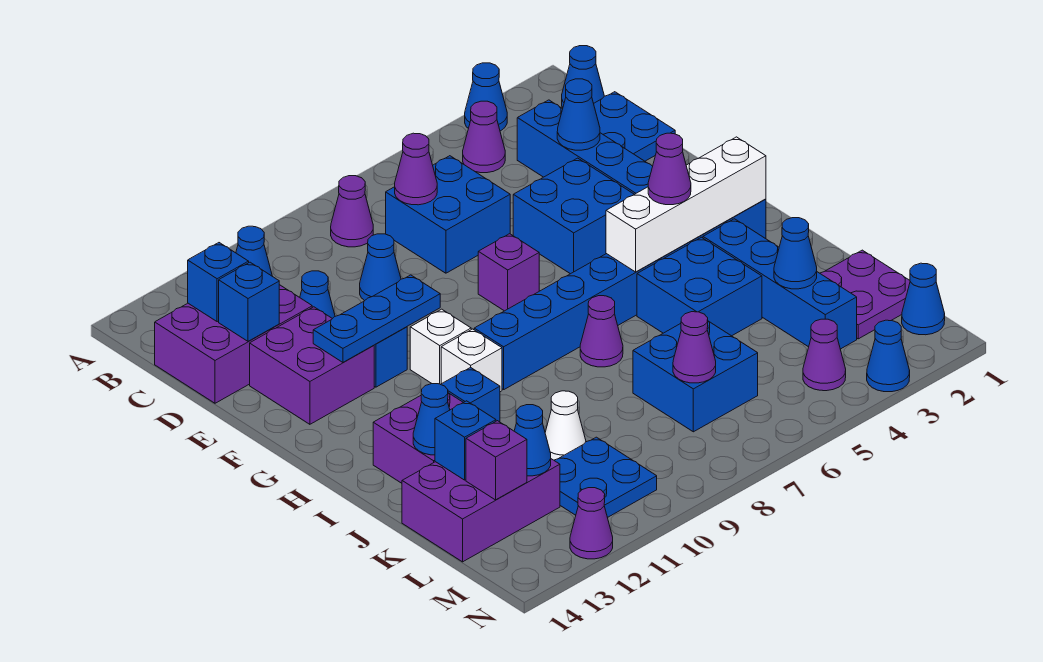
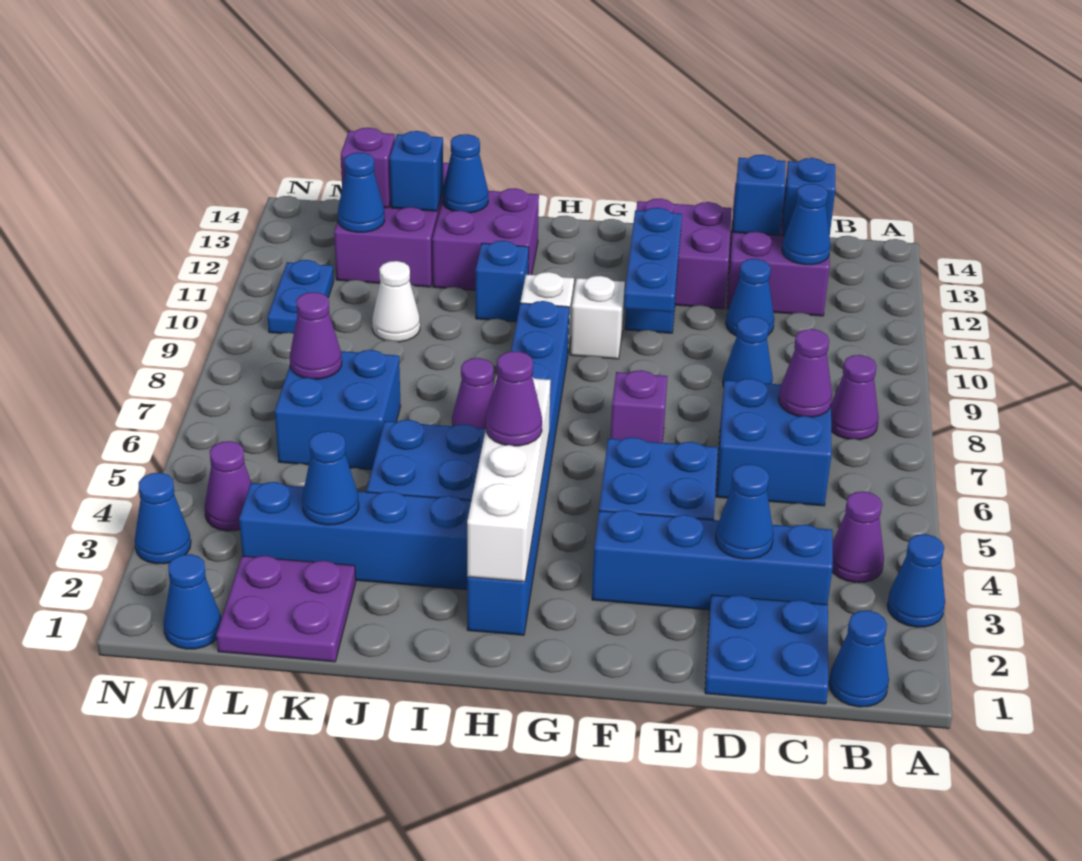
blue 2x2 plate [554,437,657,517] -> blue 1x2 plate [268,260,334,334]
purple 1x1 cone [570,488,613,559] -> none

